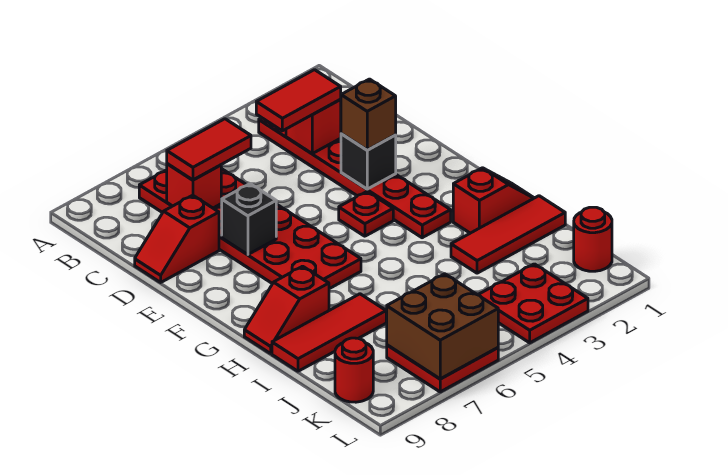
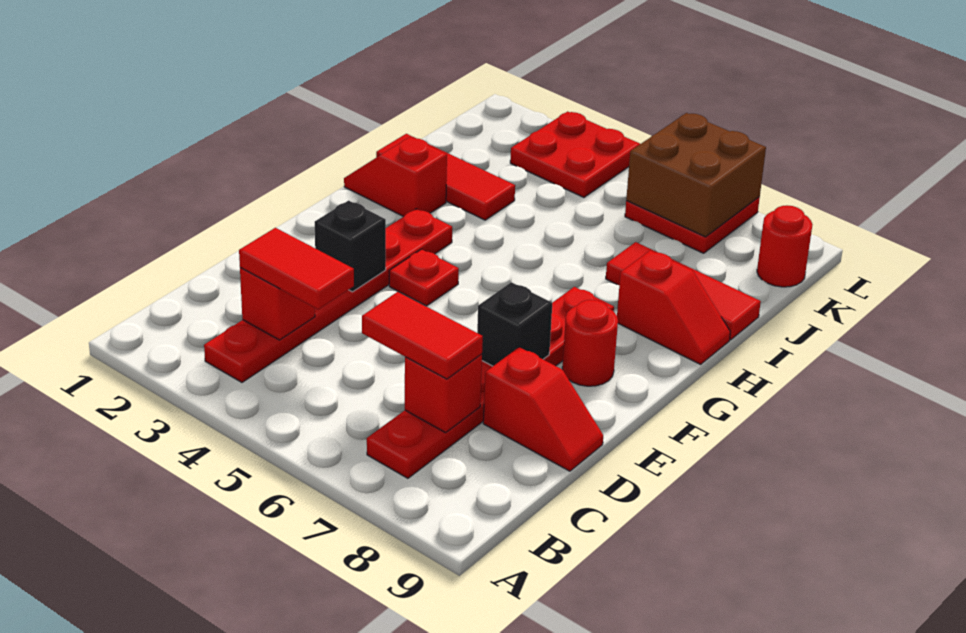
red 2x6 plate [139,169,361,289] -> red 1x6 plate [367,287,614,478]
brown 1x1 brick [341,79,396,150] -> none
red 1x1 round brick [574,207,612,271] -> red 1x1 round brick moved to [562,300,618,386]

